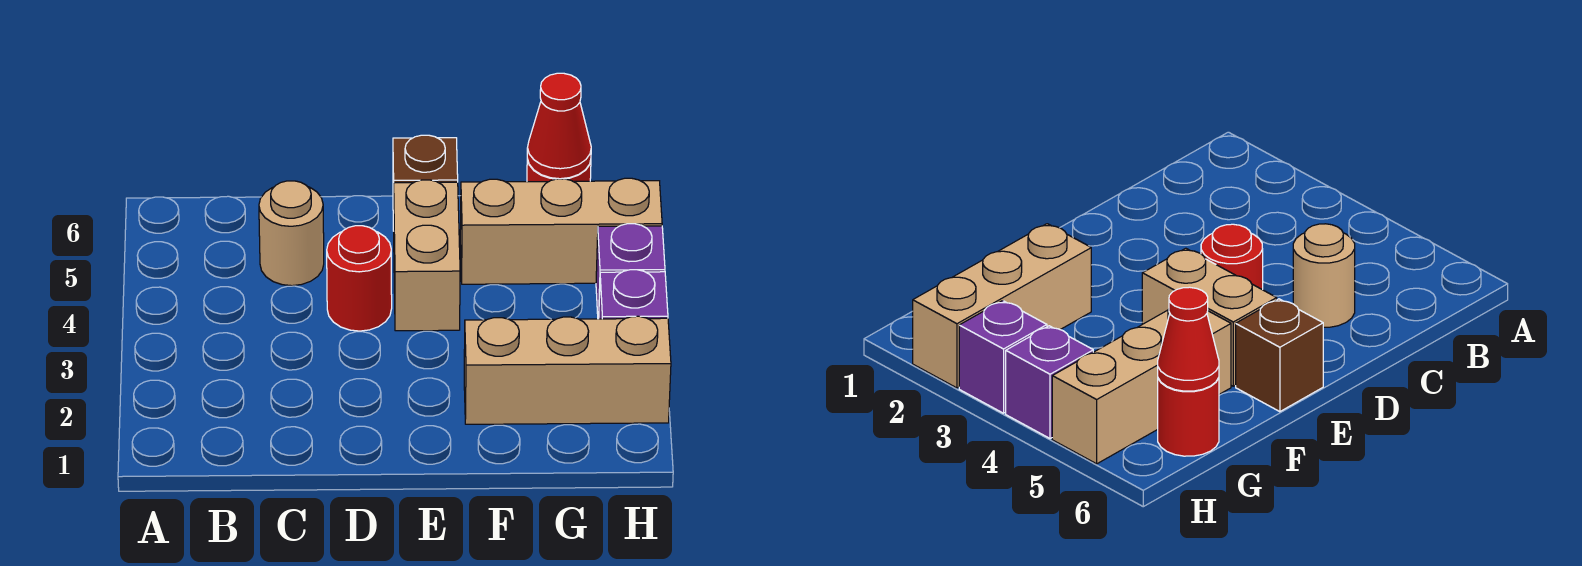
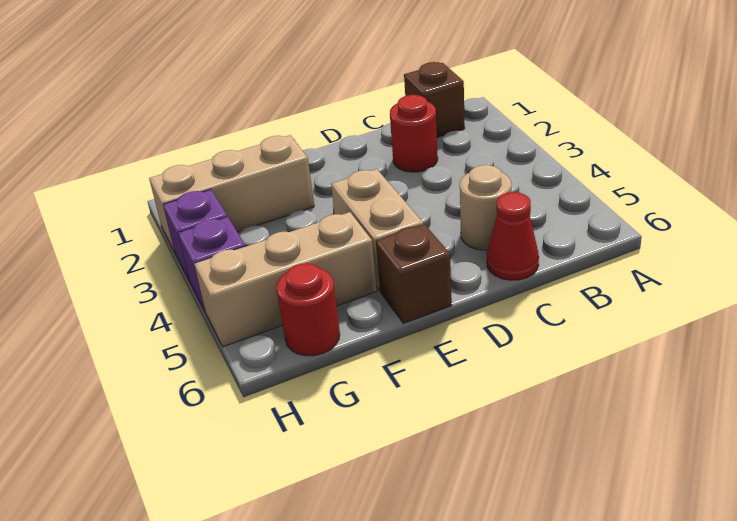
none -> brown 1x1 brick [404,62,465,137]
red 1x1 round brick [327,226,392,331] -> red 1x1 round brick moved to [390,95,438,172]
red 1x1 cone [527,73,591,179] -> red 1x1 cone moved to [487,192,539,280]

